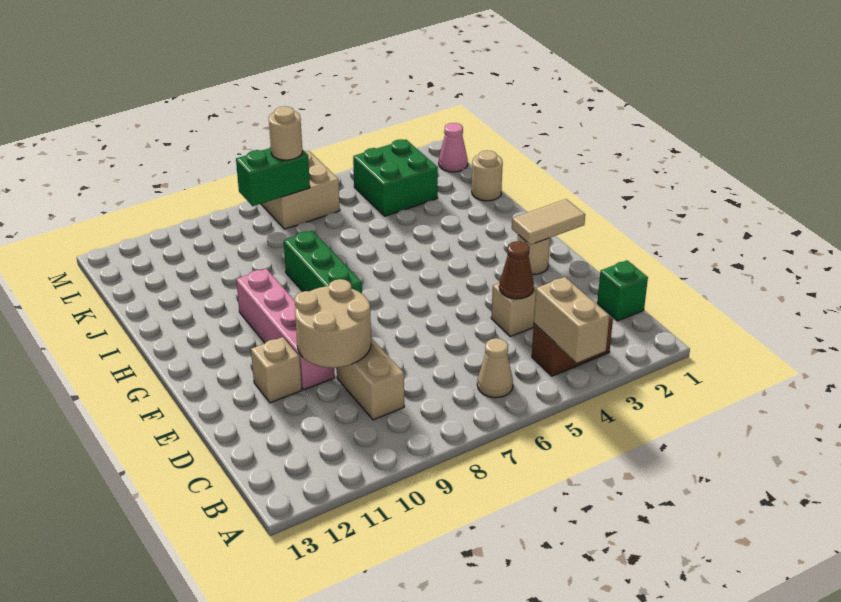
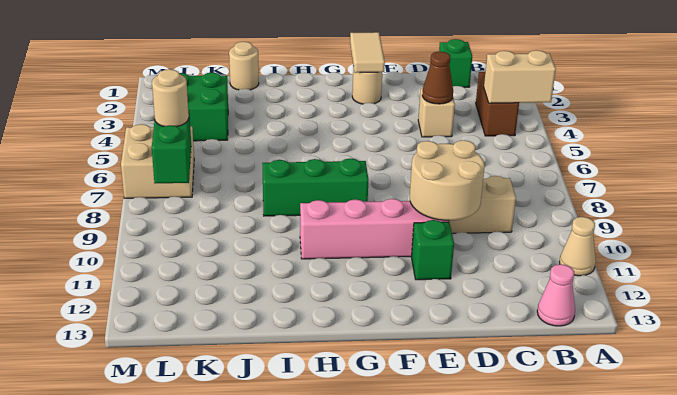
tan 1x1 cone [477,338,513,398] -> tan 1x1 cone moved to [560,217,596,276]
tan 1x1 brick [251,337,302,403] -> green 1x1 brick [412,220,454,280]
pink 1x1 cone [439,123,468,172] -> pink 1x1 cone moved to [537,264,575,326]

